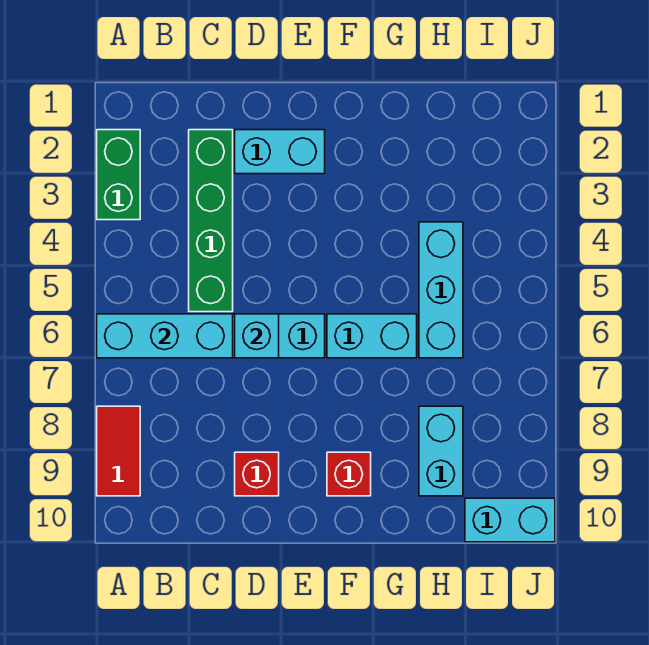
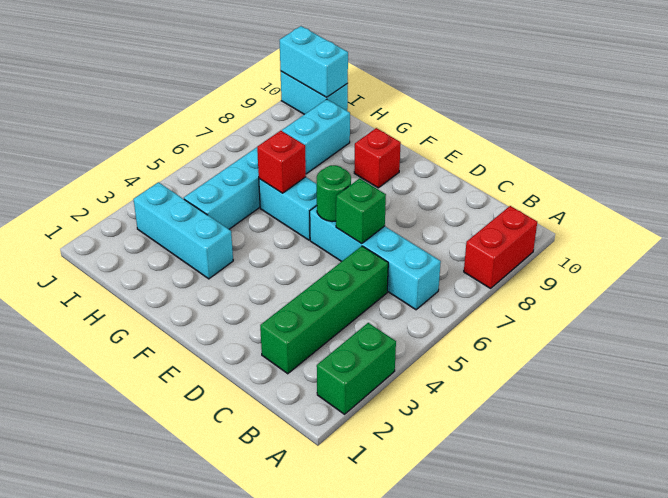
cyan 1x3 brick [97,314,233,358] -> cyan 1x3 brick moved to [133,182,233,279]
red 1x2 tile [97,406,140,496] -> red 1x2 brick [464,206,537,288]
cyan 1x2 brick [235,130,325,174] -> cyan 1x2 brick moved to [280,26,348,97]
cyan 1x1 brick [235,314,279,358] -> green 1x1 brick [336,178,386,244]
red 1x1 brick [235,452,279,496] -> red 1x1 brick moved to [257,131,306,193]
none -> green 1x1 round brick [317,165,351,222]

